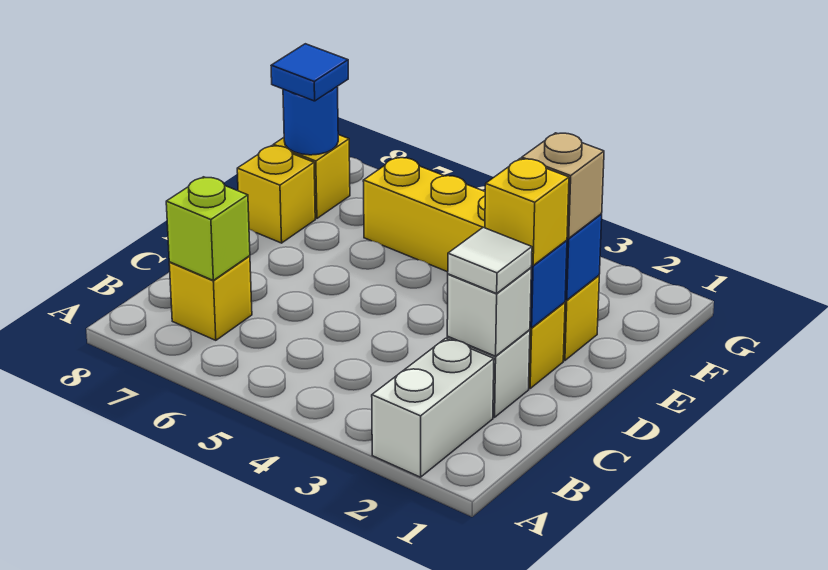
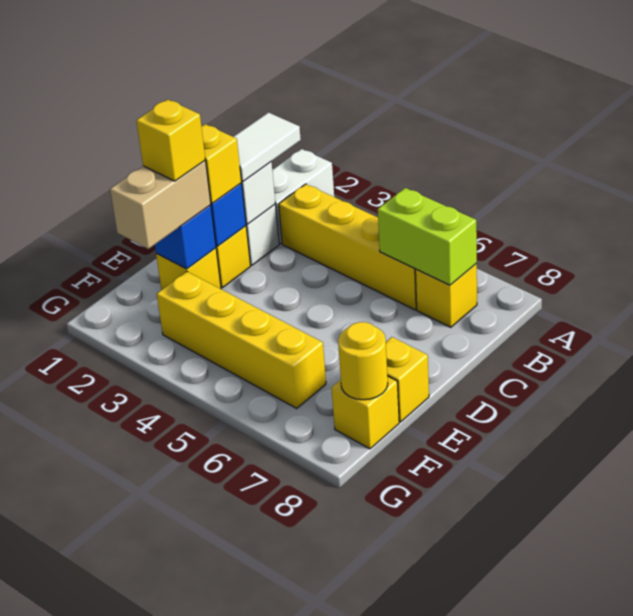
none -> yellow 1x4 brick [279,184,417,310]
lime 1x1 brick [166,177,250,280] -> lime 1x2 brick [378,188,477,285]
white 1x1 tile [448,227,532,293] -> white 1x2 tile [234,113,301,181]
tan 1x1 brick [522,133,604,238] -> tan 1x2 brick [110,161,211,249]
none -> yellow 1x1 brick [136,100,205,181]
blue 1x1 round brick [283,87,338,155] -> yellow 1x1 round brick [338,322,388,400]
blue 1x1 tile [271,44,348,101] -> none

